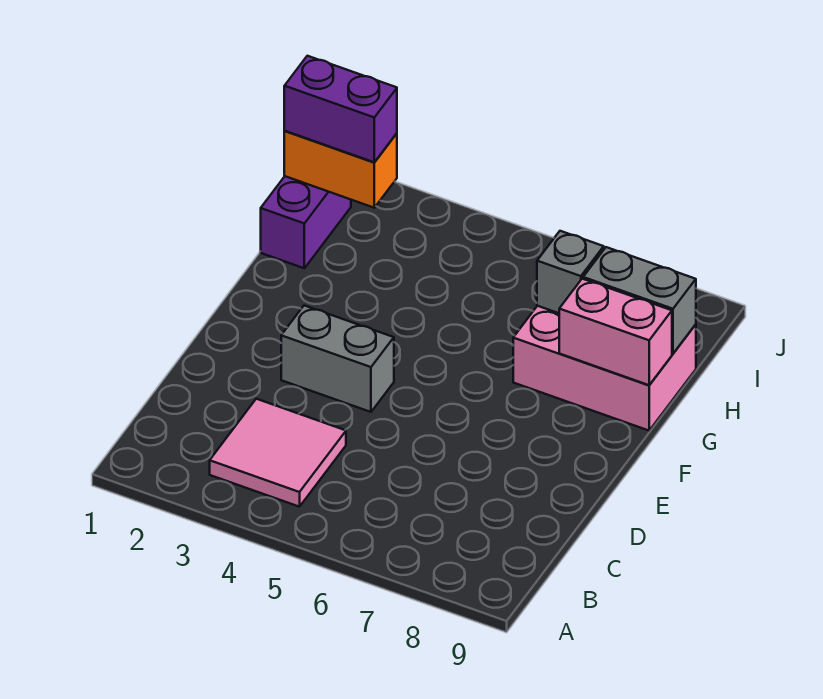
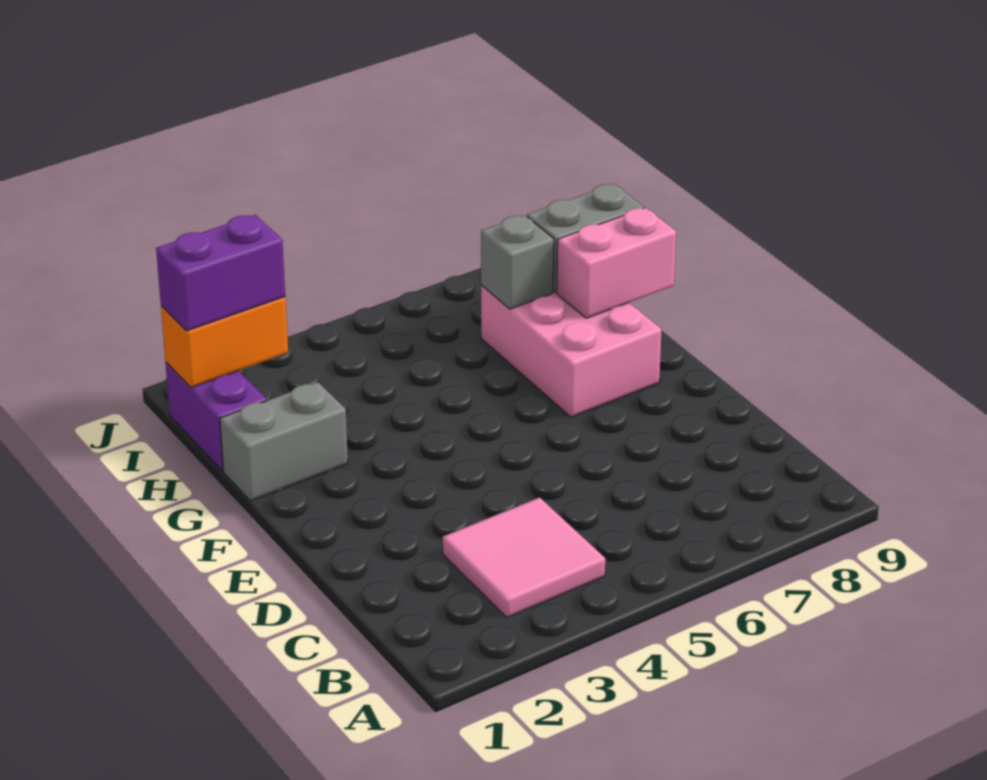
grey 1x2 brick [281,306,394,412] -> grey 1x2 brick moved to [220,382,348,501]
pink 2x3 brick [513,306,696,431] -> pink 2x3 brick turned to [481,285,662,417]

